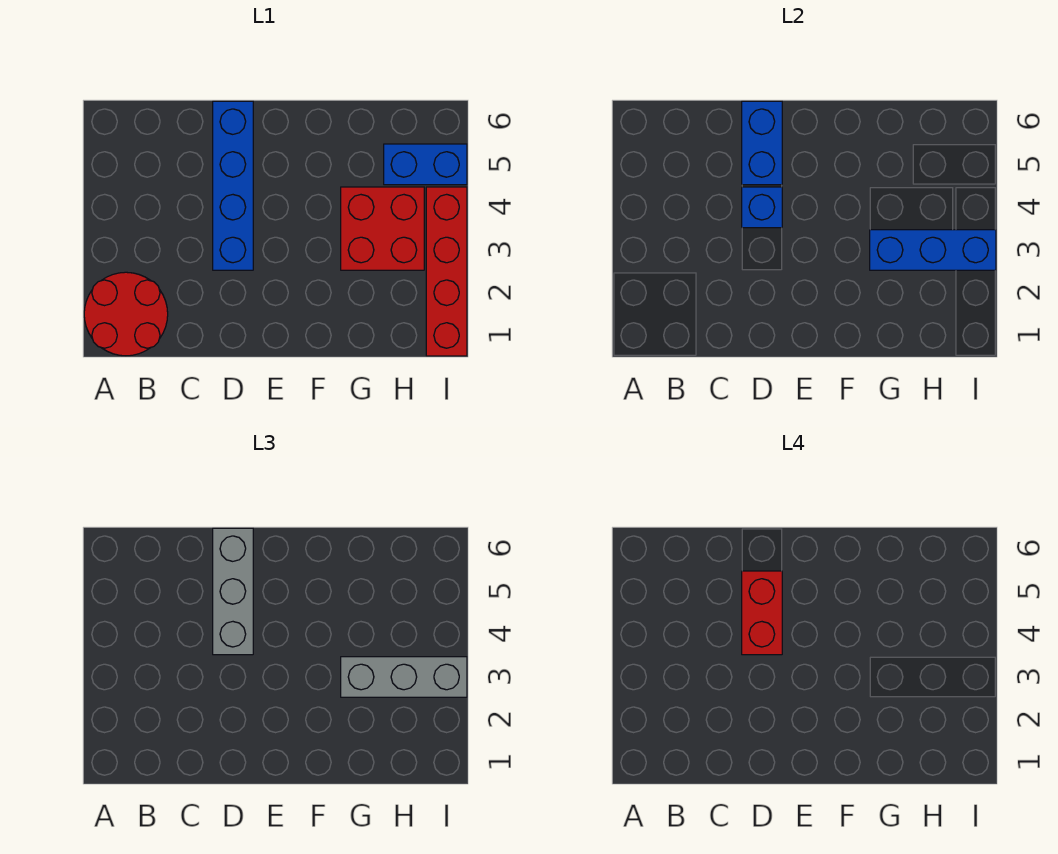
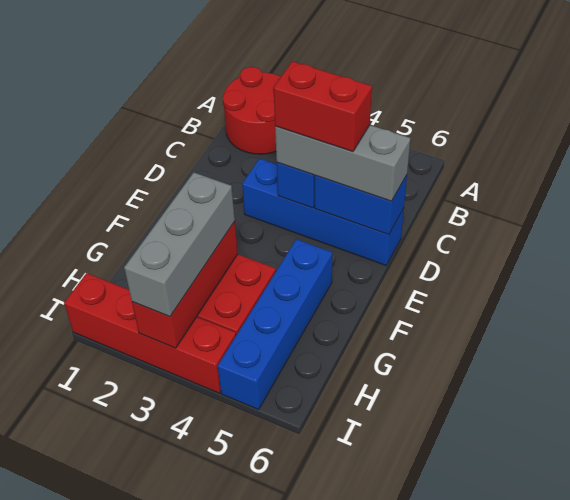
blue 1x3 brick [870,230,996,270] -> red 1x3 brick [132,221,238,348]
blue 1x2 brick [384,144,467,185] -> blue 1x4 brick [218,239,332,410]

